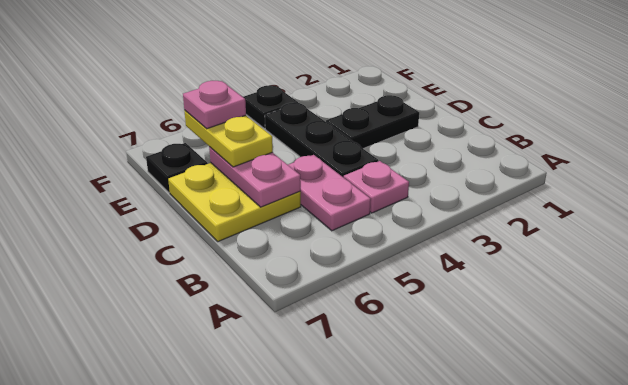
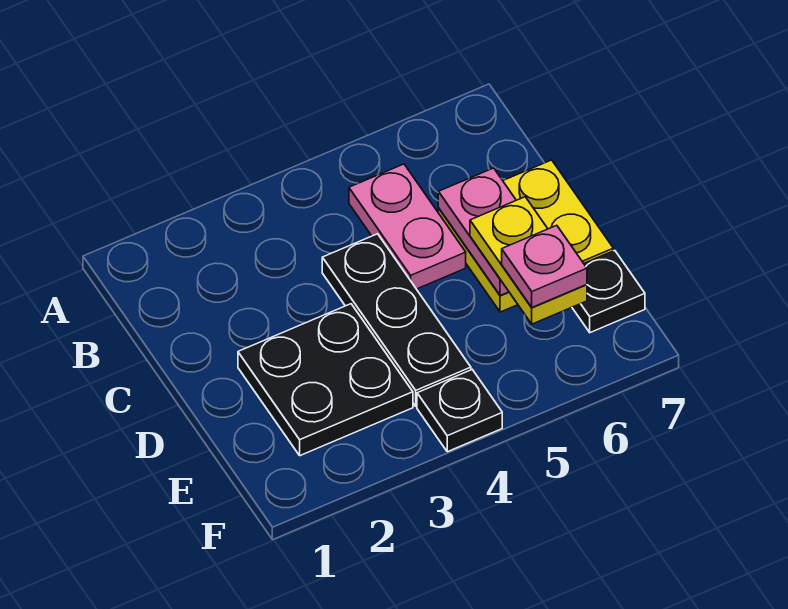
pink 1x1 plate [344,161,409,213] -> none
black 1x2 plate [326,95,419,149] -> black 2x2 plate [238,304,413,456]

